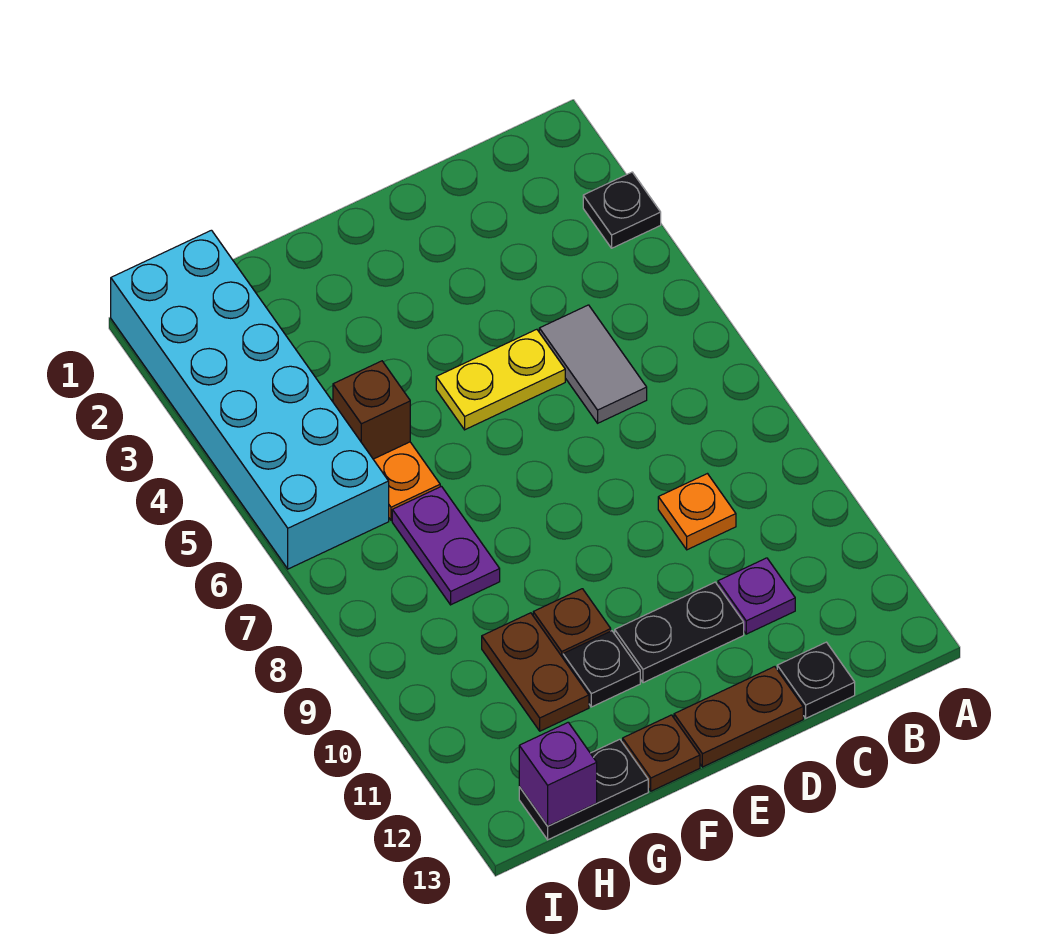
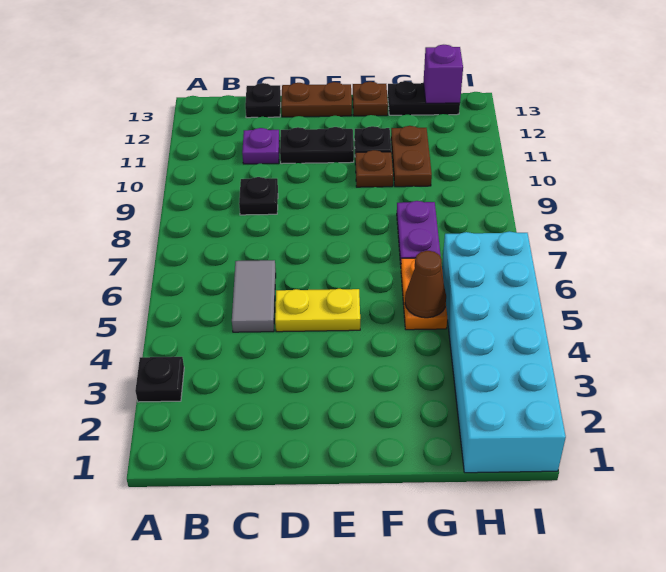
orange 1x1 plate [658,474,736,550] -> black 1x1 plate [239,177,278,215]
brown 1x1 brick [333,361,410,459] -> brown 1x1 cone [405,251,446,318]

